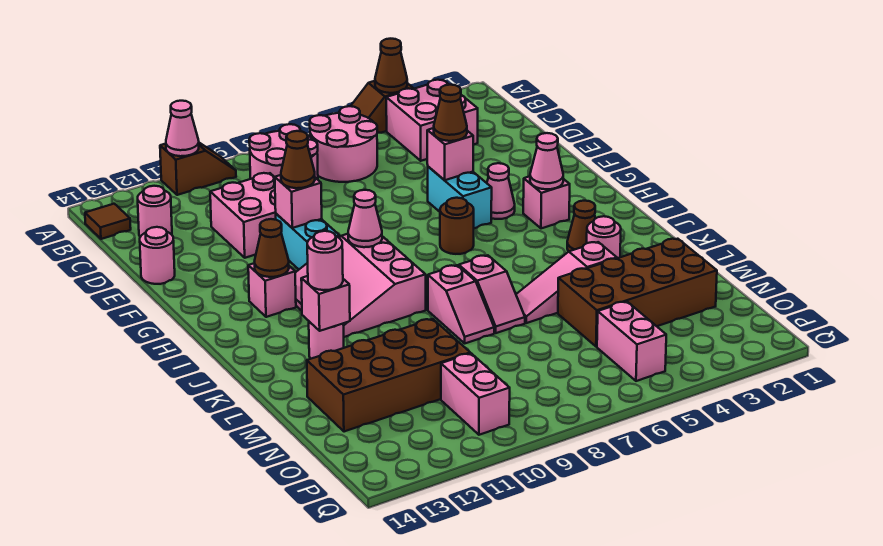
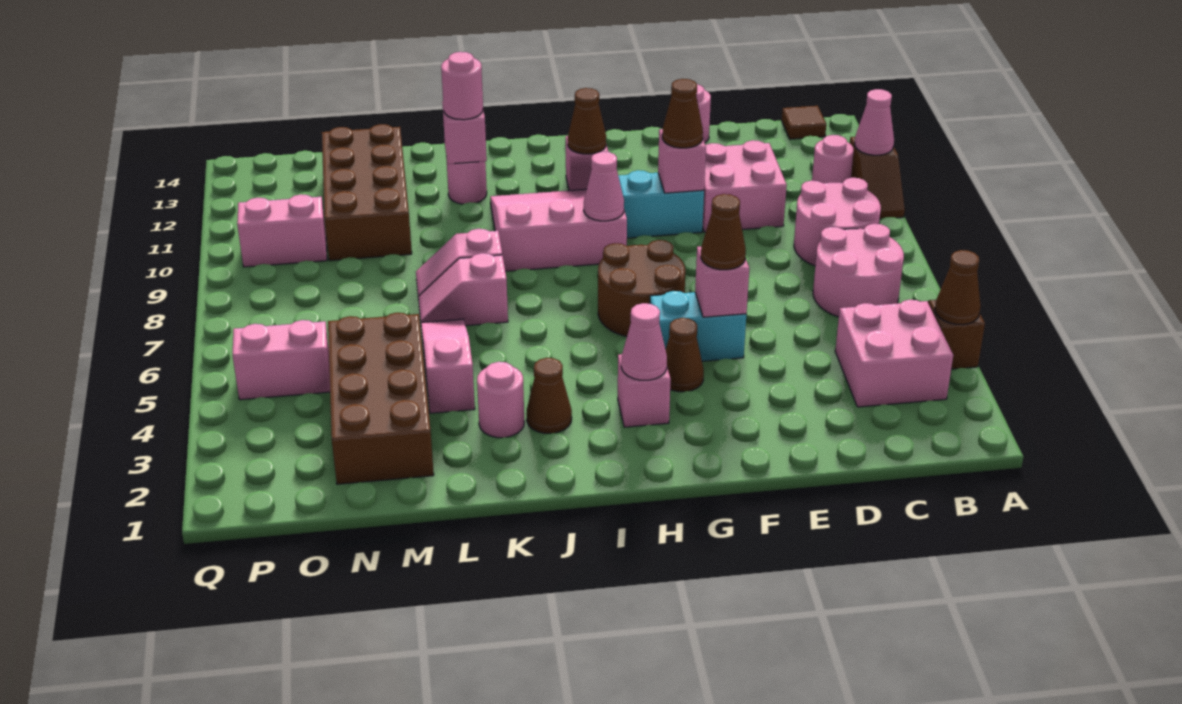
pink 1x1 round brick [138,186,172,237] -> pink 1x1 round brick moved to [812,135,854,183]
pink 1x1 cone [487,163,515,219] -> brown 1x1 cone [666,318,704,392]
brown 1x1 round brick [440,198,474,254] -> brown 2x2 round brick [598,240,685,336]

